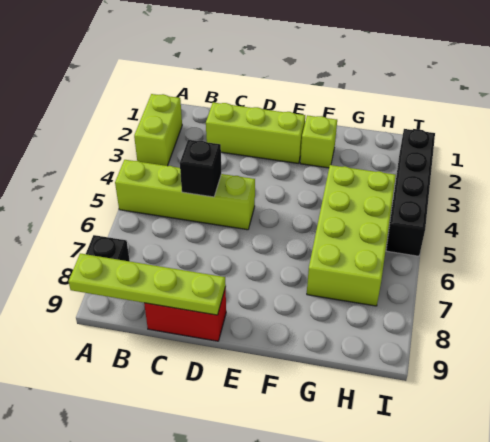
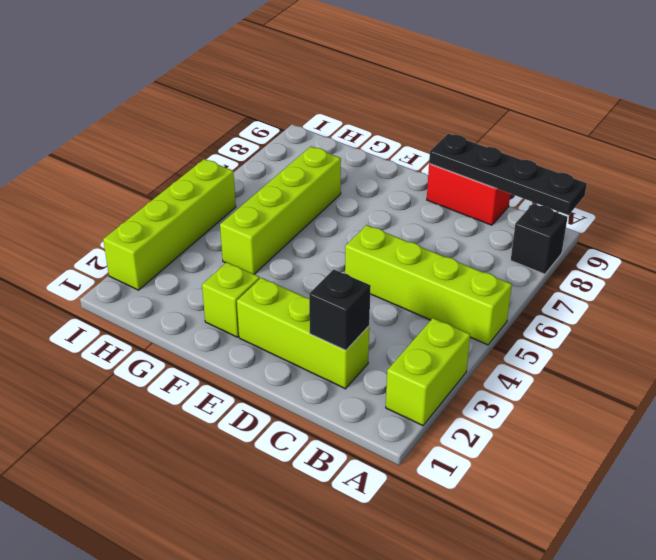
lime 1x4 plate [69,253,226,315] -> black 1x4 plate [429,134,587,215]
black 1x1 brick [180,140,221,197] -> black 1x1 brick moved to [309,269,371,350]
lime 2x4 brick [307,165,396,306] -> lime 1x4 brick [220,147,341,274]
black 1x4 brick [386,129,435,256] -> lime 1x4 brick [103,159,236,290]

